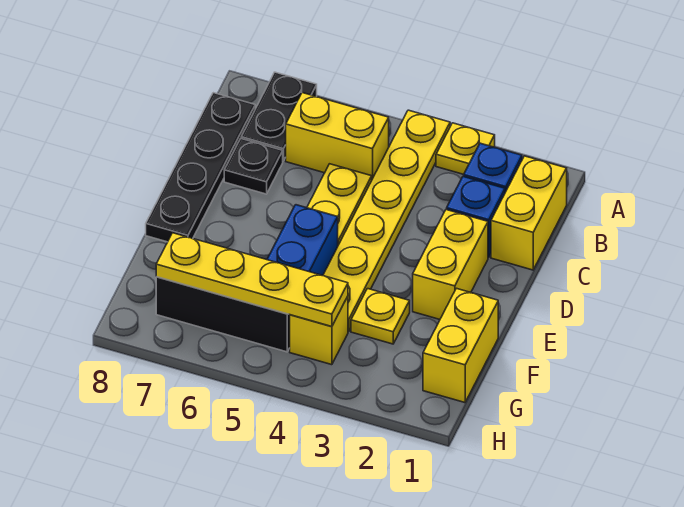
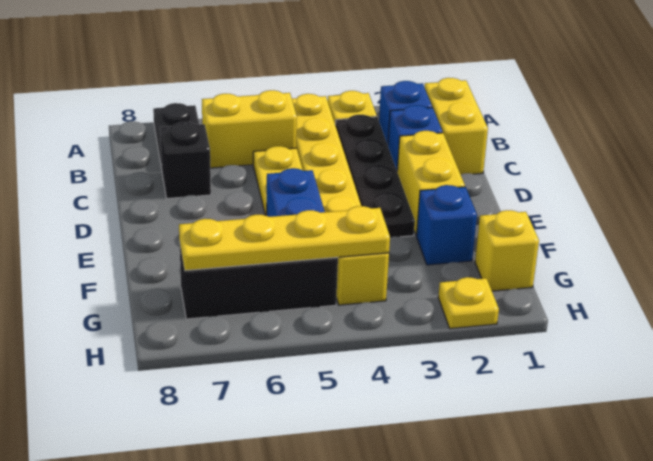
black 1x4 plate [146,93,255,242] -> black 1x4 plate moved to [335,115,415,237]
black 1x1 plate [224,139,283,194] -> black 1x1 brick [160,122,211,199]
yellow 1x2 brick [423,288,498,403] -> yellow 1x1 brick [475,210,539,291]
none -> blue 1x1 brick [417,185,477,265]
yellow 1x1 plate [351,289,410,344] -> yellow 1x1 plate moved to [438,277,499,329]

